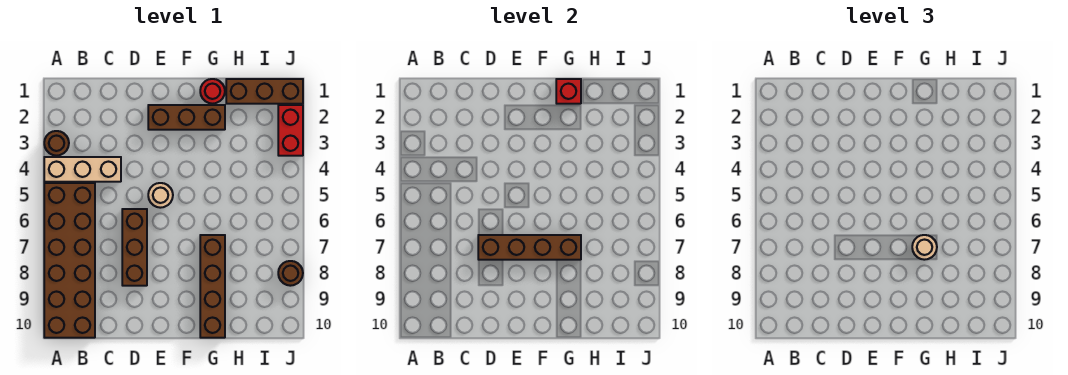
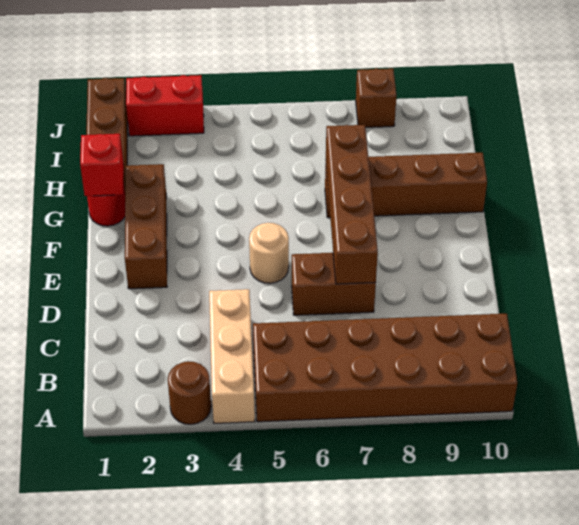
brown 1x3 brick [122,209,147,286] -> brown 1x2 brick [292,253,376,315]
tan 1x1 round brick [912,235,937,260] -> none
brown 1x1 round brick [278,261,303,286] -> brown 1x1 brick [356,69,397,127]

